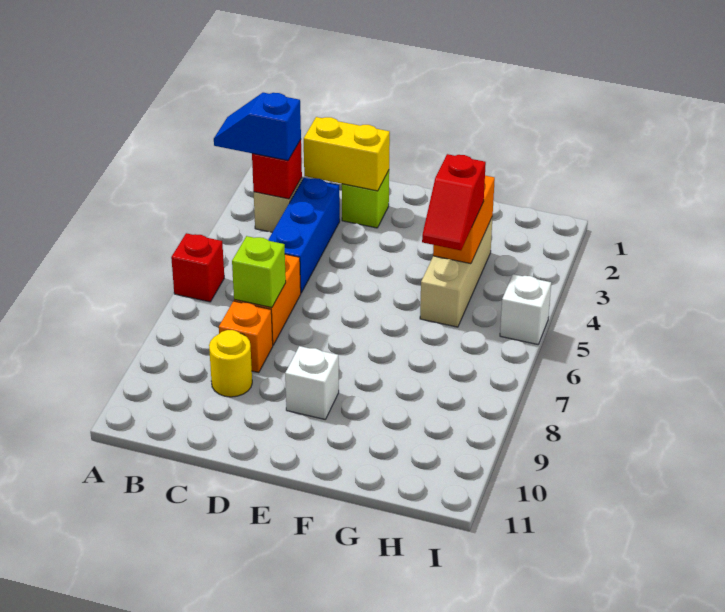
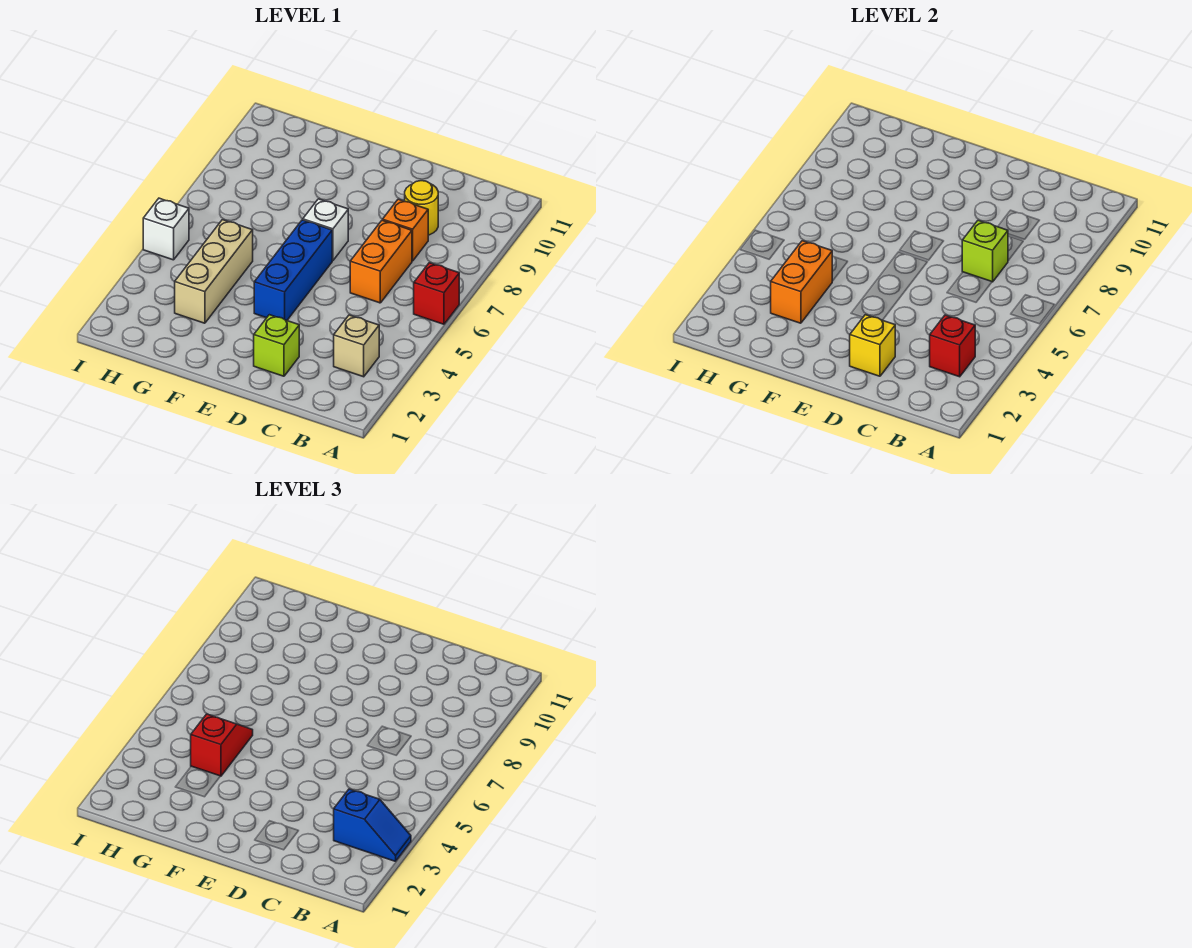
yellow 1x2 brick [304,117,390,191] -> yellow 1x1 brick [850,315,895,376]
blue 1x3 brick [268,178,340,293] -> blue 1x3 brick moved to [254,220,332,320]
white 1x1 brick [285,346,339,419] -> white 1x1 brick moved to [303,199,348,261]

